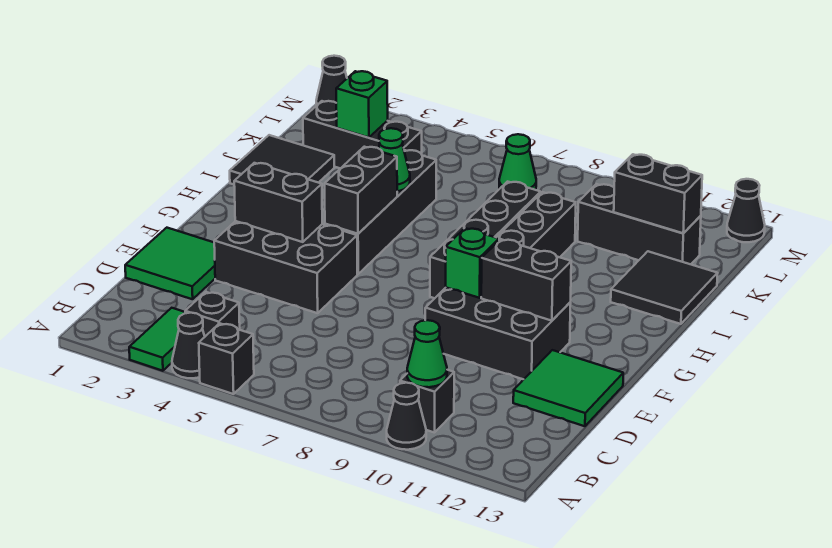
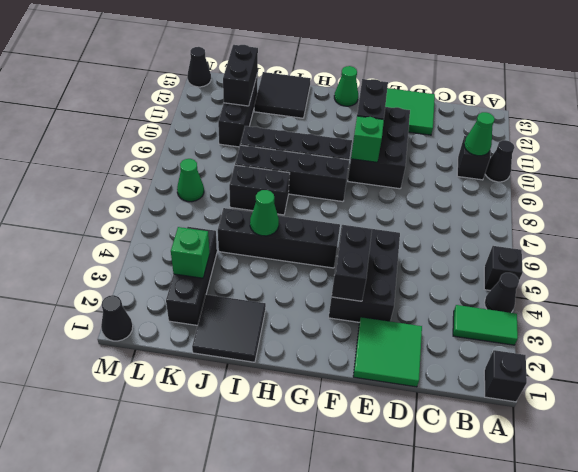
black 1x1 brick [185,292,240,336] -> black 1x1 brick moved to [484,350,527,402]
black 1x2 brick [325,147,397,234] -> black 1x2 brick moved to [229,165,290,215]
none -> green 1x1 cone [334,66,358,106]

